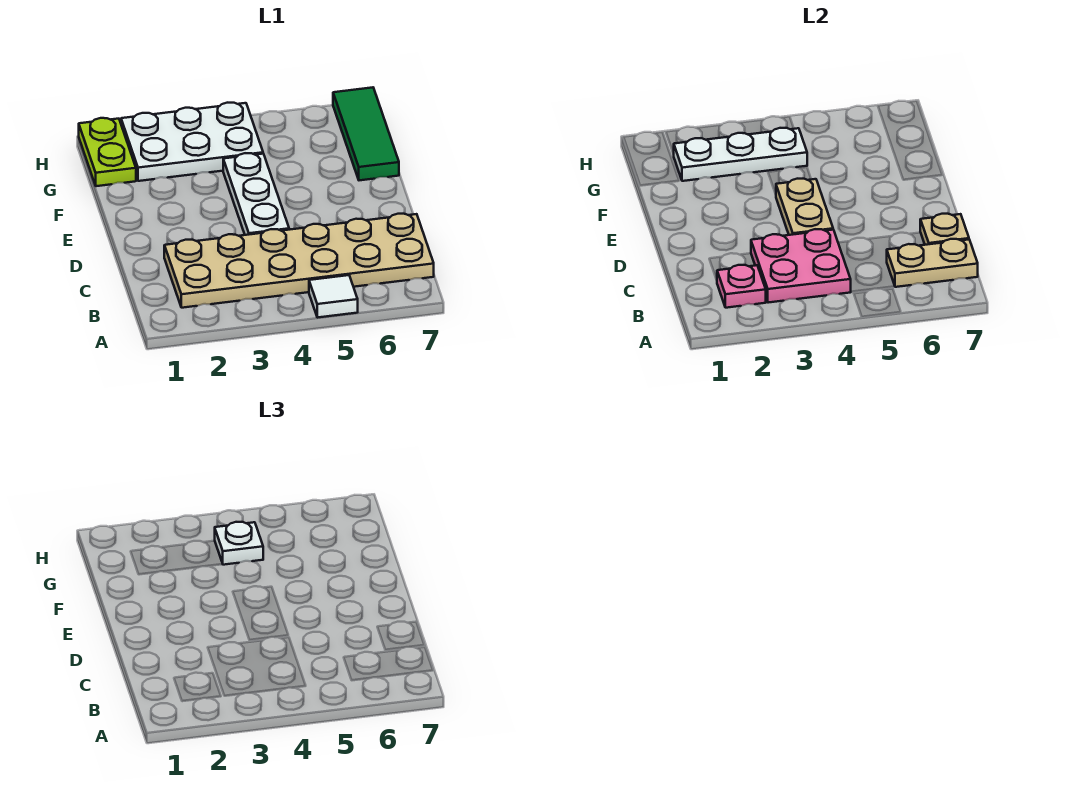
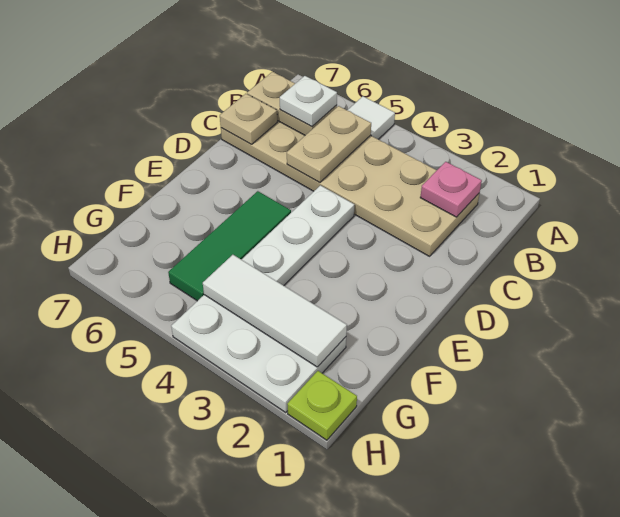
pink 2x2 plate [751,229,851,303] -> none
tan 1x2 plate [776,179,833,235] -> tan 1x2 plate moved to [287,106,371,183]
green 1x3 tile [333,87,399,180] -> green 1x3 tile moved to [168,191,291,301]
lime 1x2 plate [79,118,136,186] -> lime 1x1 plate [287,371,357,440]
white 1x3 plate [674,128,807,181] -> white 1x3 tile [203,255,347,367]
white 1x1 plate [215,522,263,565] -> white 1x1 plate moved to [280,76,337,127]

